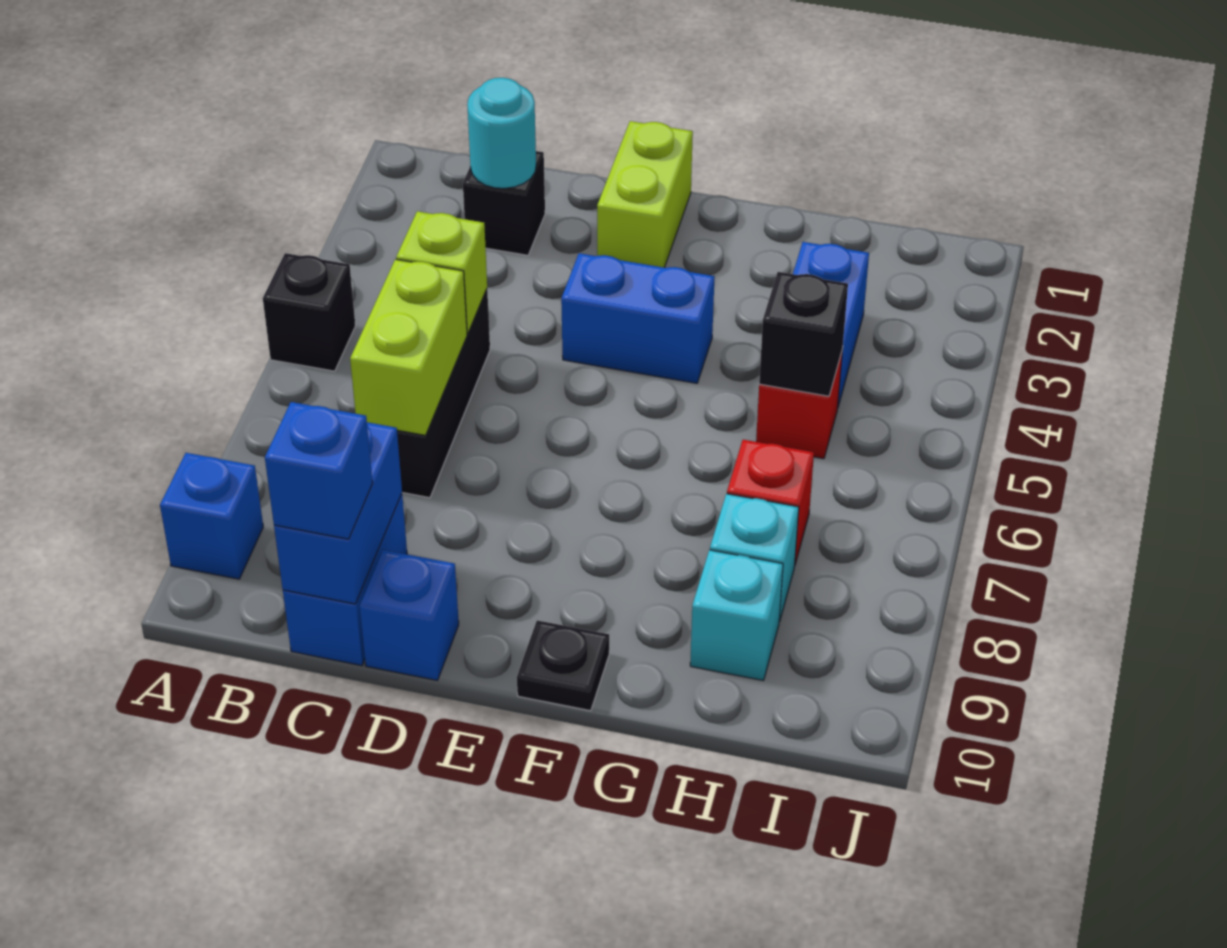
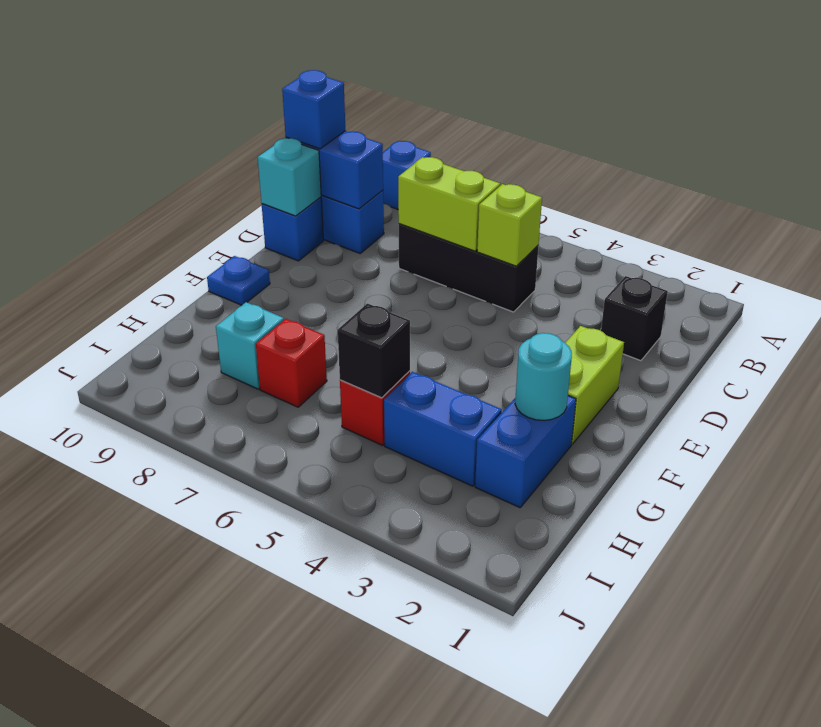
black 1x1 brick [263,253,355,371] -> none
cyan 1x1 round brick [467,78,536,188] -> cyan 1x1 round brick moved to [515,333,572,421]
lime 1x2 brick [597,121,693,268] -> lime 1x2 brick turned to [565,326,624,444]
blue 1x2 brick [561,253,715,383] -> blue 1x2 brick moved to [475,396,576,508]
black 1x1 plate [517,620,609,711] -> blue 1x1 plate [207,256,270,305]
cyan 1x1 brick [690,550,783,681] -> cyan 1x1 brick moved to [258,138,321,216]

